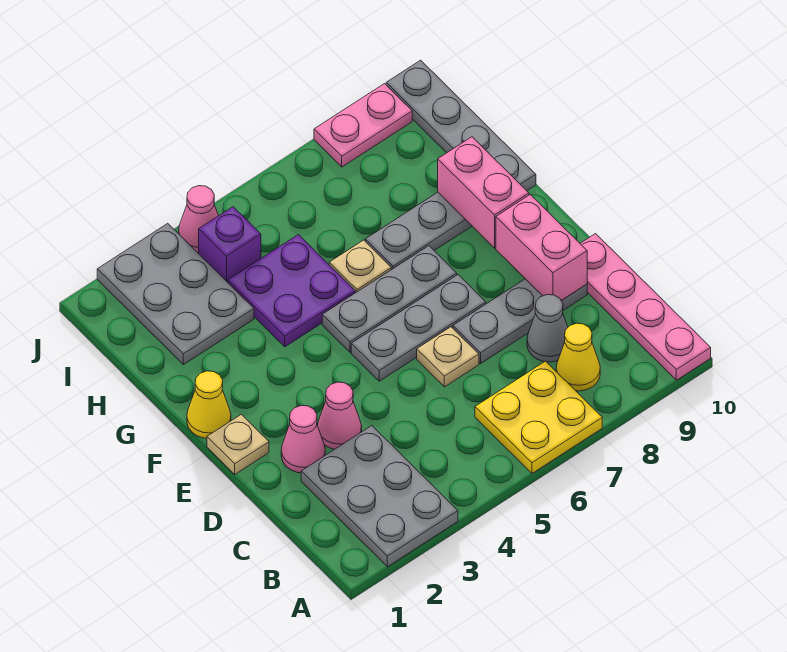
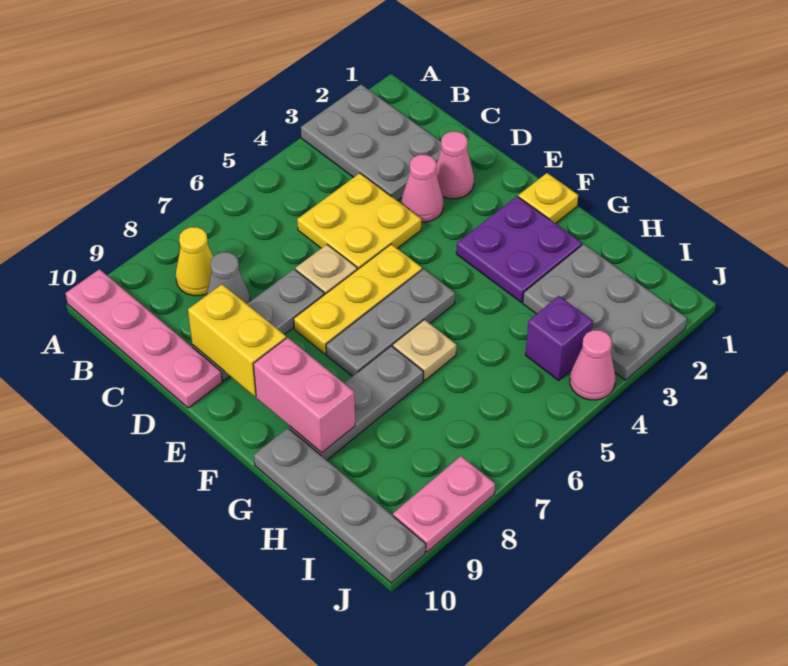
yellow 2x2 plate [475,361,602,473] -> yellow 2x2 plate moved to [297,173,421,270]
pink 1x2 brick [496,195,587,301] -> yellow 1x2 brick [188,284,286,396]
tan 1x1 plate [207,414,269,474] -> none
grey 1x3 plate [351,275,486,381] -> yellow 1x3 plate [294,244,422,354]
yellow 1x1 cone [187,371,231,438] -> yellow 1x1 plate [518,173,578,224]
purple 2x2 plate [228,235,355,347] -> purple 2x2 plate moved to [456,196,582,302]

